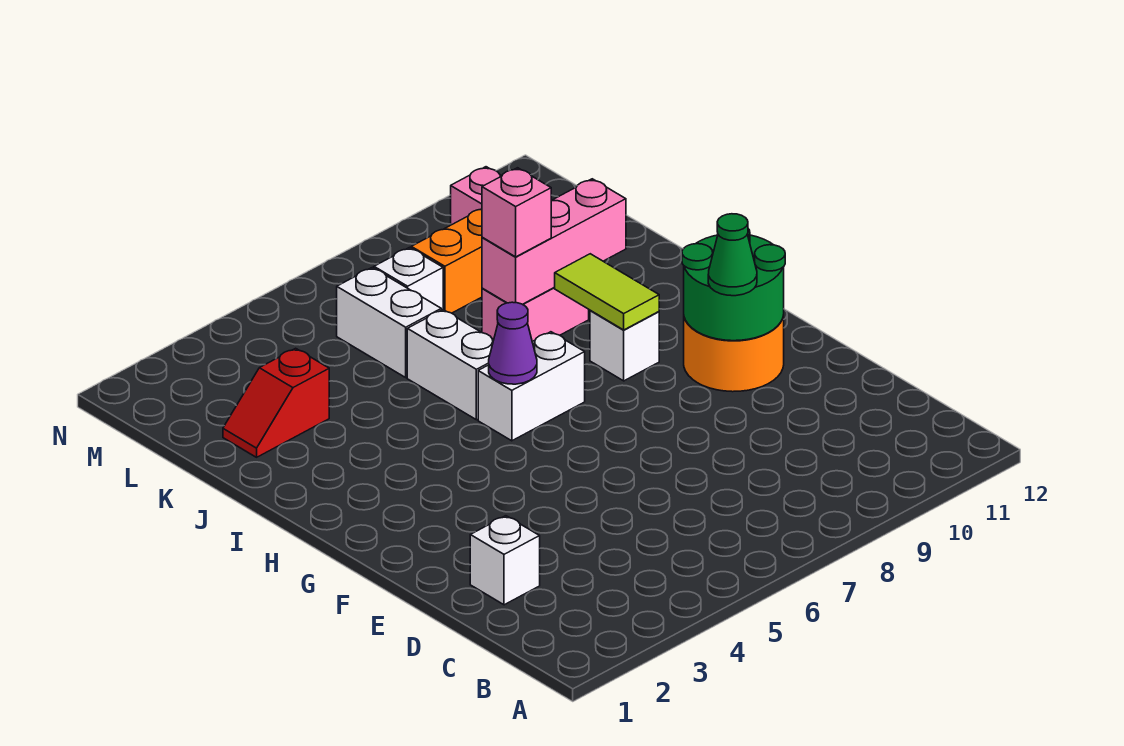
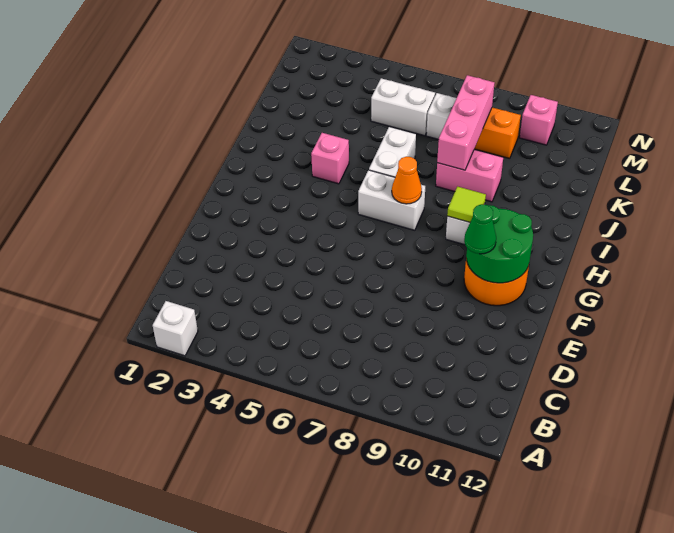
white 1x1 brick [470,516,540,605] -> white 1x1 brick moved to [153,301,198,356]
purple 1x1 cone [489,302,537,384] -> none
none -> orange 1x1 cone [392,157,422,204]
lime 1x2 tile [555,254,659,330] -> lime 1x1 tile [447,187,486,222]
pink 1x3 brick [482,179,626,304] -> pink 1x3 brick turned to [437,75,495,170]
pink 1x1 brick [482,168,552,257] -> pink 1x1 brick moved to [311,133,349,184]
red 1x2 slope [223,348,329,457] -> none
white 1x2 brick [337,267,441,377] -> white 1x2 brick turned to [371,78,435,136]

